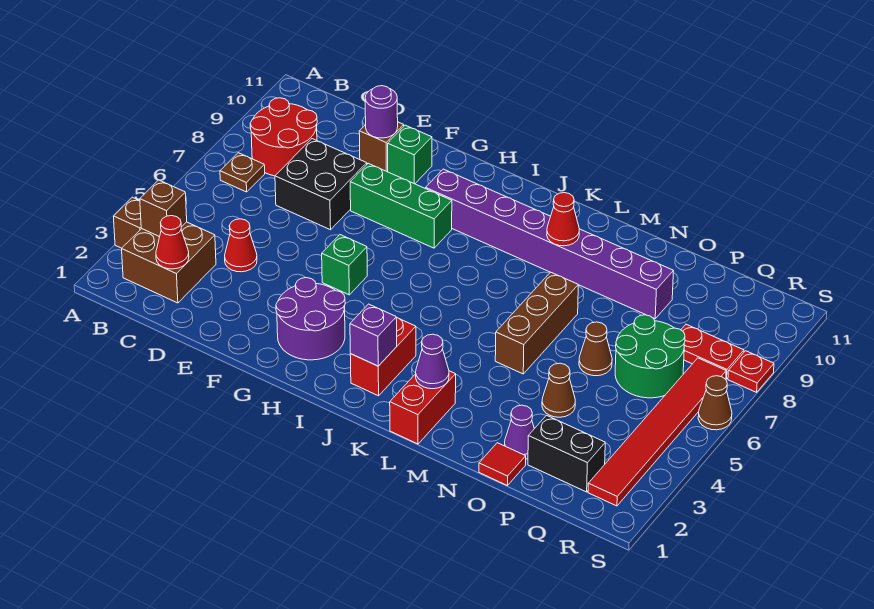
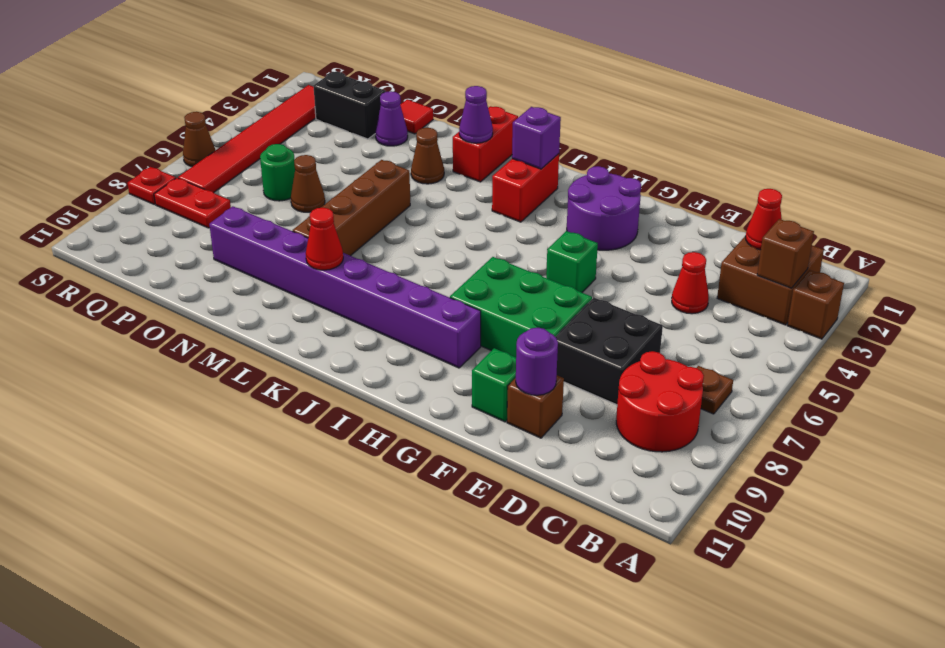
green 1x3 brick [350,163,452,248] -> green 2x3 brick [450,257,592,357]
brown 1x3 brick [495,272,578,374] -> brown 1x4 brick [293,160,410,256]
brown 1x1 cone [542,363,575,417] -> brown 1x1 cone moved to [411,128,444,184]
green 2x2 round brick [615,315,685,398] -> green 1x1 round brick [260,144,295,201]

